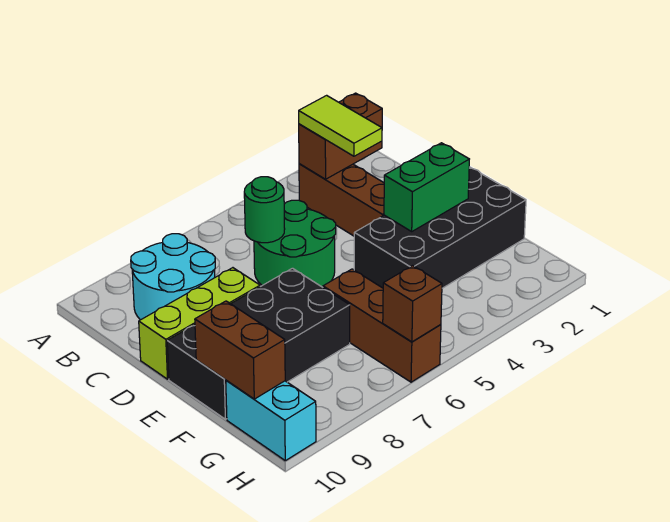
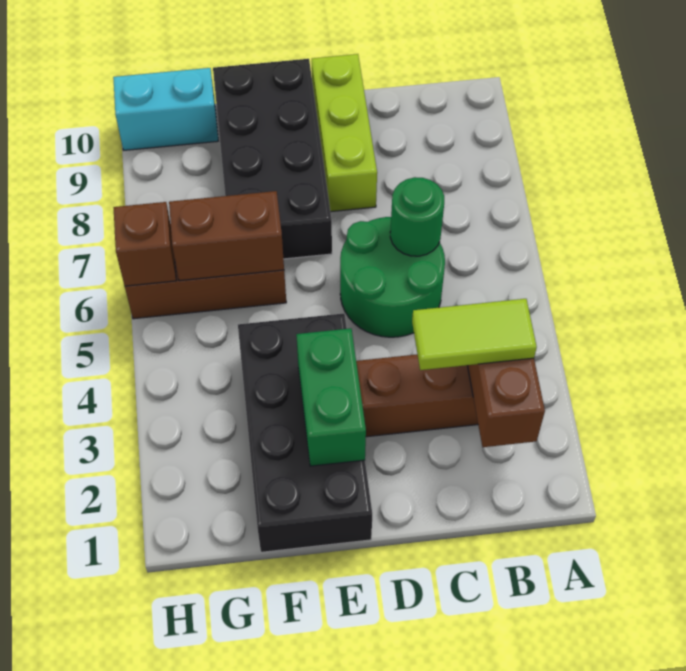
cyan 2x2 round brick [131,234,215,320] -> none
brown 1x2 brick [195,301,285,399] -> brown 1x2 brick moved to [169,191,284,281]

